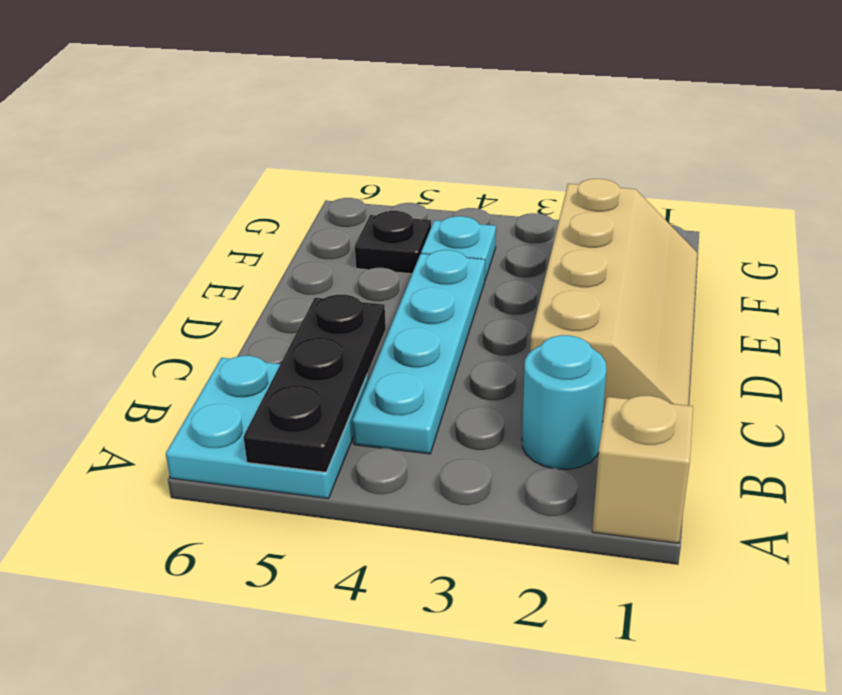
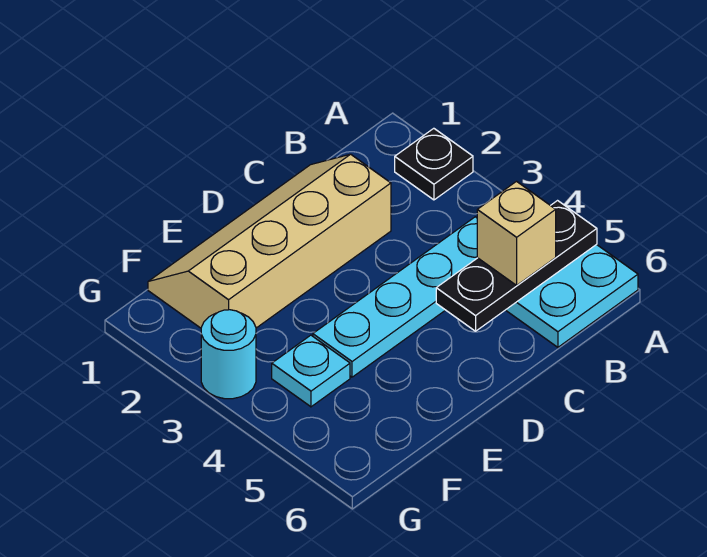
tan 1x1 brick [592,396,693,543] -> tan 1x1 brick moved to [477,182,556,285]
cyan 1x1 round brick [522,335,606,469] -> cyan 1x1 round brick moved to [201,310,256,399]
black 1x1 plate [355,211,431,274] -> black 1x1 plate moved to [395,128,473,200]

